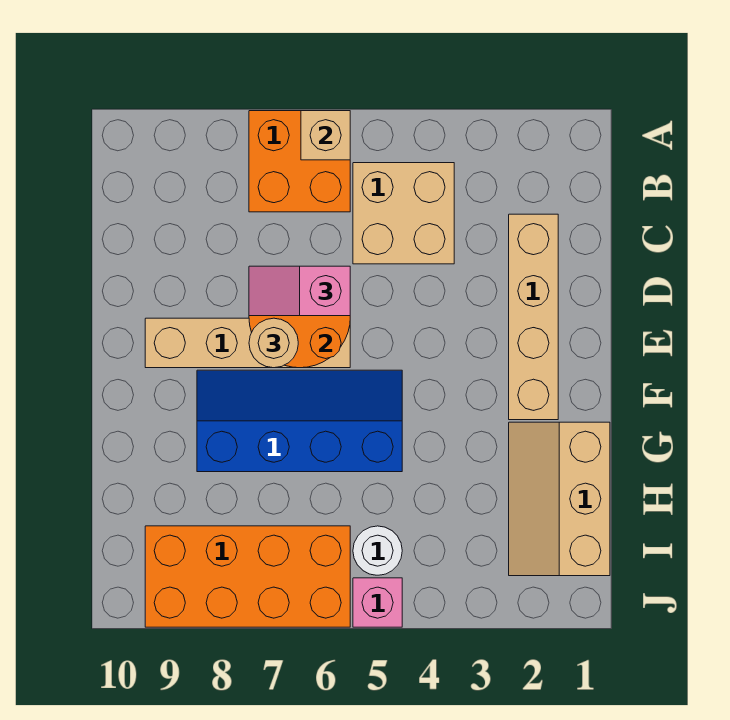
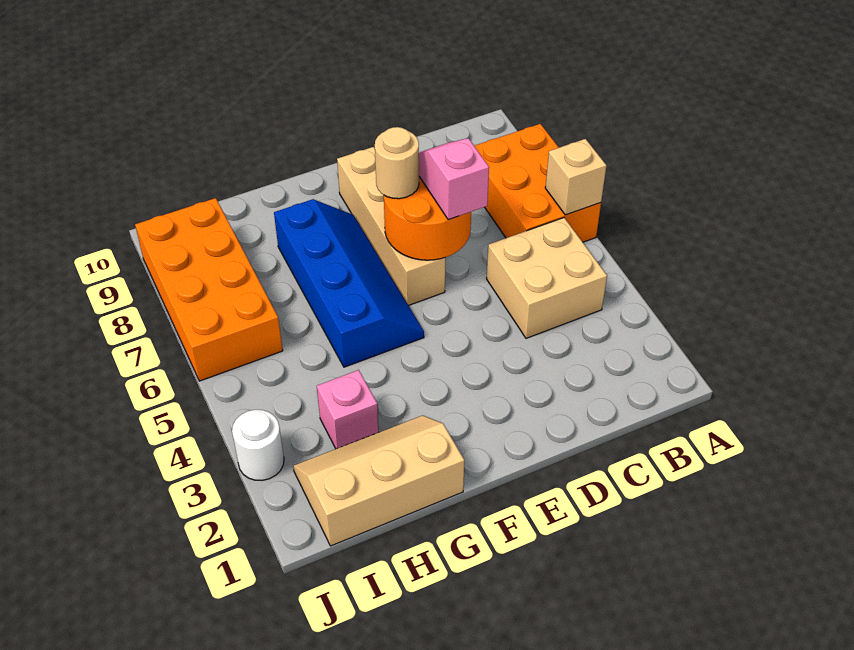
orange 2x2 brick [249,111,350,212] -> orange 2x3 brick [475,124,601,242]
tan 1x4 brick [509,214,558,420] -> none
white 1x1 round brick [353,526,402,575] -> white 1x1 round brick moved to [232,410,284,480]
pink 1x1 brick [353,578,402,627] -> pink 1x1 brick moved to [317,370,379,449]

